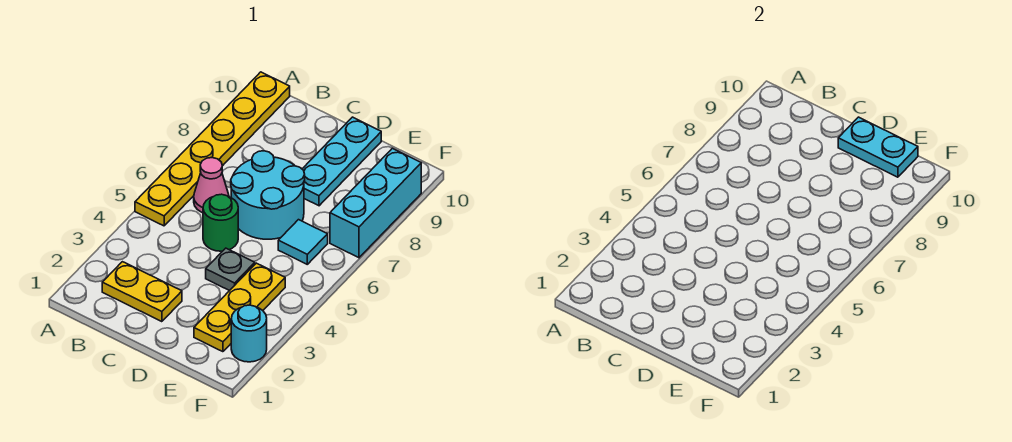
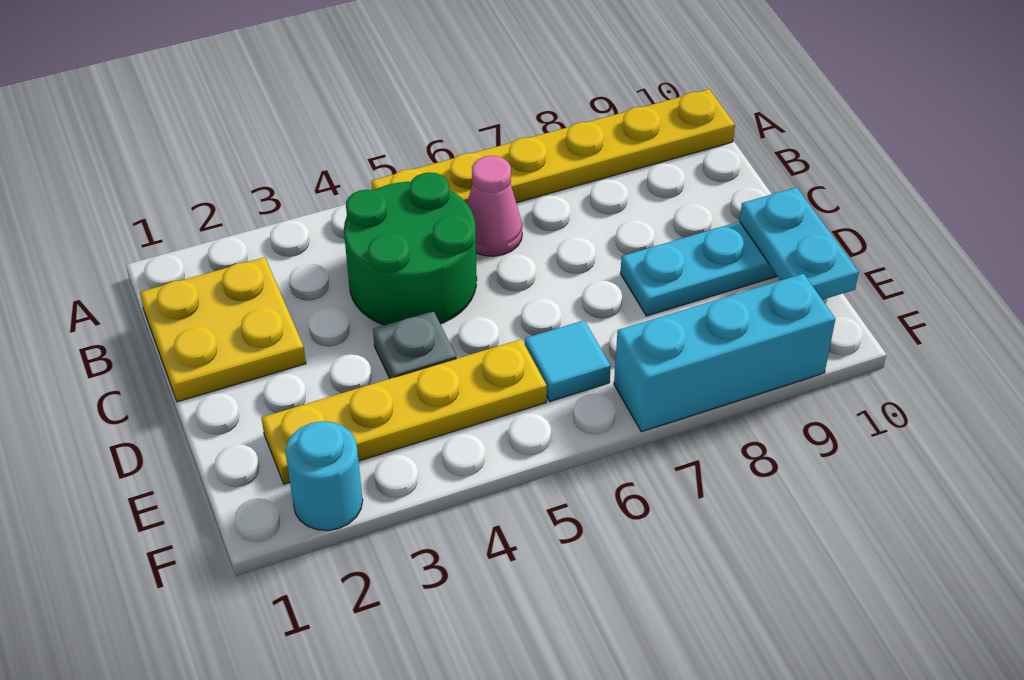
yellow 1x2 plate [102,262,182,322] -> yellow 2x2 plate [140,257,306,402]
green 1x1 round brick [203,194,238,251] -> green 2x2 round brick [344,172,477,325]
cyan 2x2 round brick [231,151,305,239] -> none
yellow 1x3 plate [194,263,285,352] -> yellow 1x4 plate [262,339,547,484]

